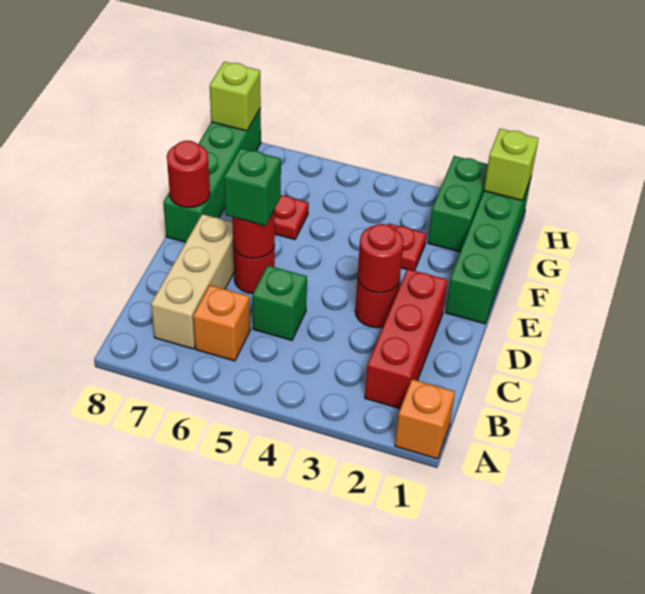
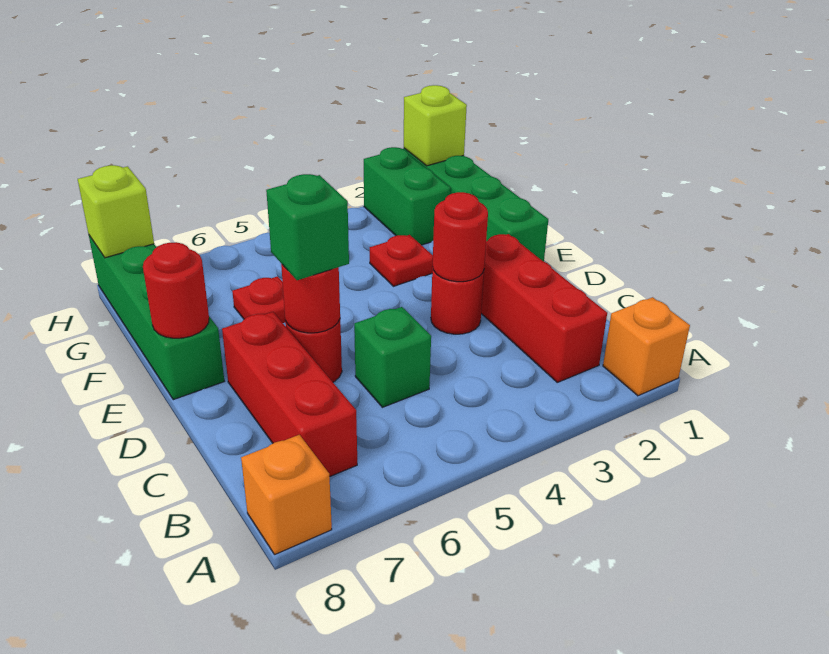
orange 1x1 brick [193,285,250,361] -> orange 1x1 brick moved to [241,435,332,555]
tan 1x3 brick [151,214,234,349] -> red 1x3 brick [222,312,357,477]

